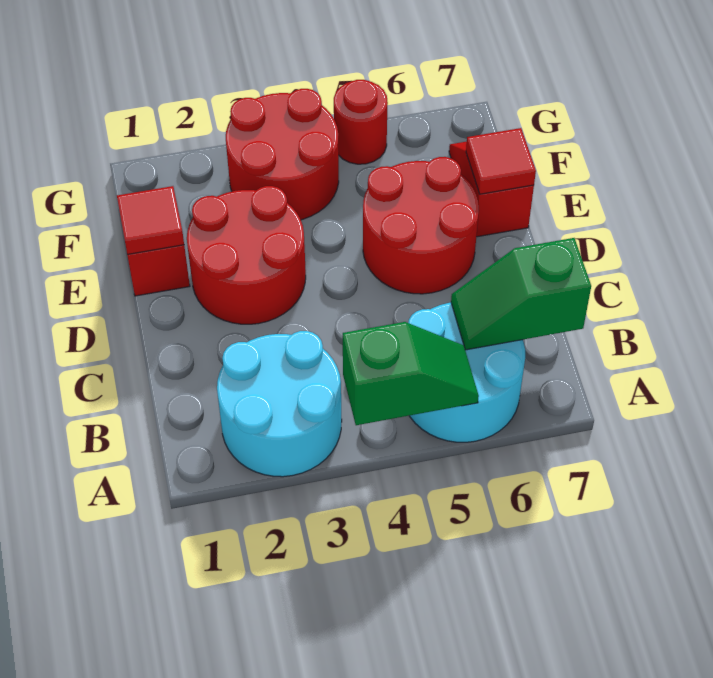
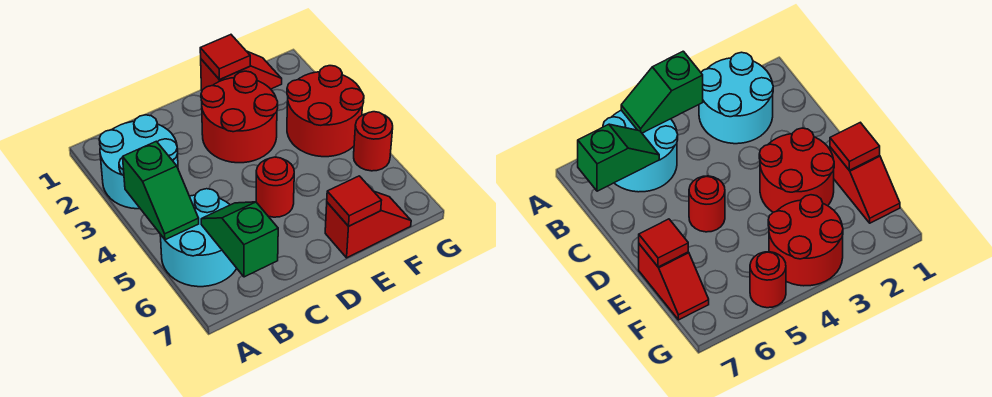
red 2x2 round brick [363,157,479,294] -> red 1x1 round brick [256,157,294,217]

